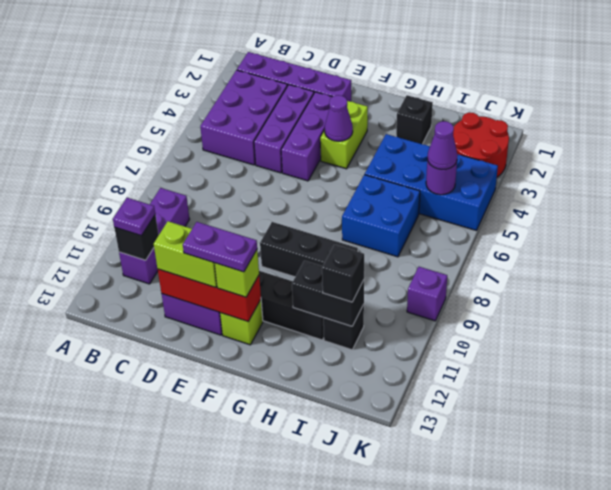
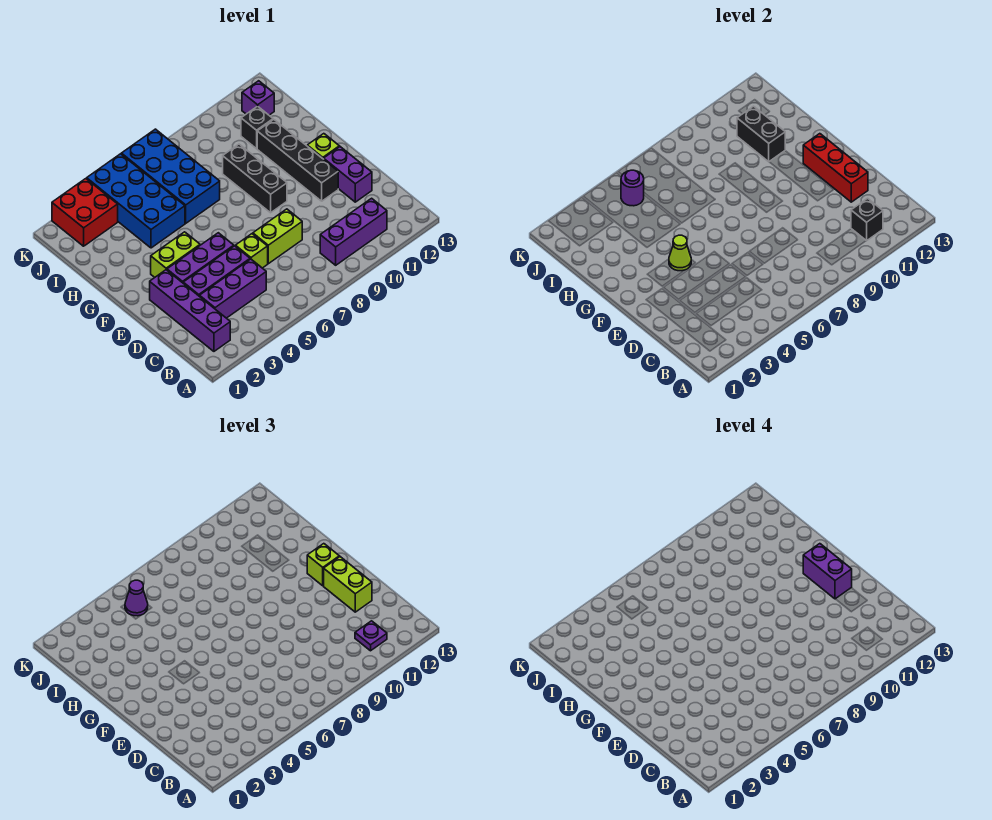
purple 2x3 brick [200,70,287,165] -> purple 1x3 brick [200,259,266,318]
none -> lime 1x1 brick [235,234,268,268]
none -> lime 1x2 brick [253,209,302,264]
purple 1x2 plate [183,222,257,272] -> purple 1x2 brick [803,544,852,599]
purple 1x1 cone [325,95,353,141] -> lime 1x1 cone [669,235,691,271]
black 1x1 brick [396,95,433,144] -> none
blue 2x2 brick [342,175,420,257] -> blue 2x4 brick [121,129,220,223]
black 1x1 brick [322,245,364,302] -> none
red 2x2 round brick [453,112,509,177] -> red 2x2 brick [52,179,118,246]
purple 1x1 brick [407,267,447,321] -> purple 1x1 brick moved to [242,81,274,115]

